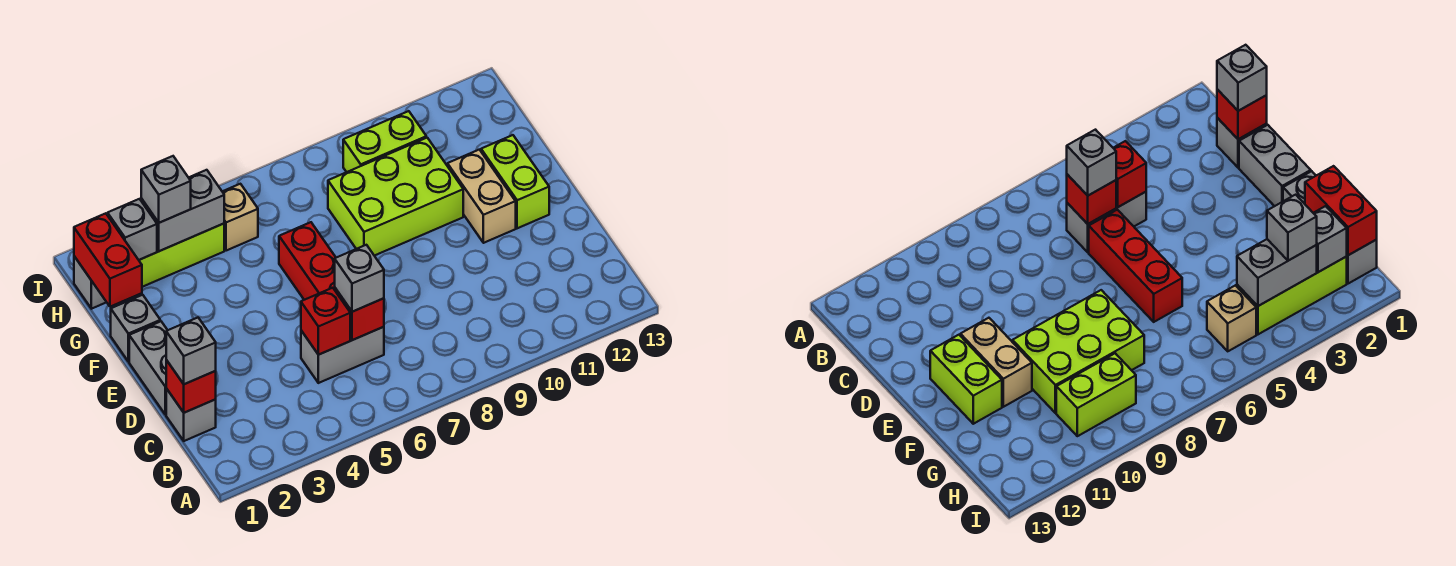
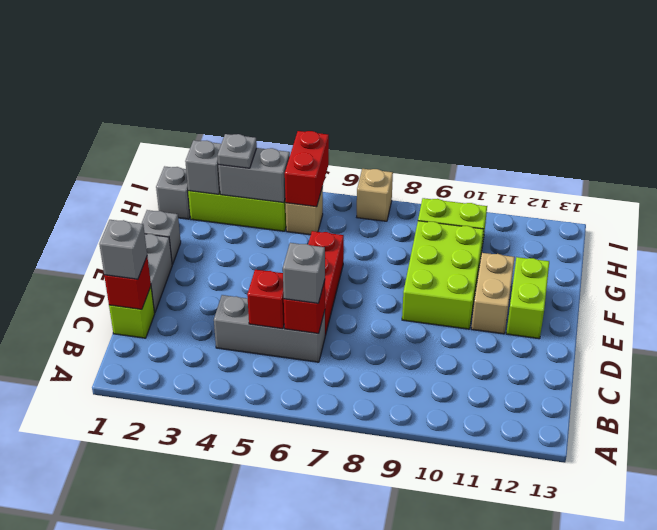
grey 1x1 brick [166,389,216,441] -> lime 1x1 brick [109,287,155,338]
grey 1x2 brick [301,327,384,383] -> grey 1x3 brick [214,295,325,362]
lime 2x3 brick [328,138,463,256] -> lime 2x3 brick turned to [402,221,484,329]
red 1x2 brick [74,213,142,307] -> red 1x2 brick moved to [285,131,329,207]
grey 1x1 brick [141,156,191,223] -> grey 1x1 plate [218,134,257,168]
none -> tan 1x1 brick [357,169,393,221]

